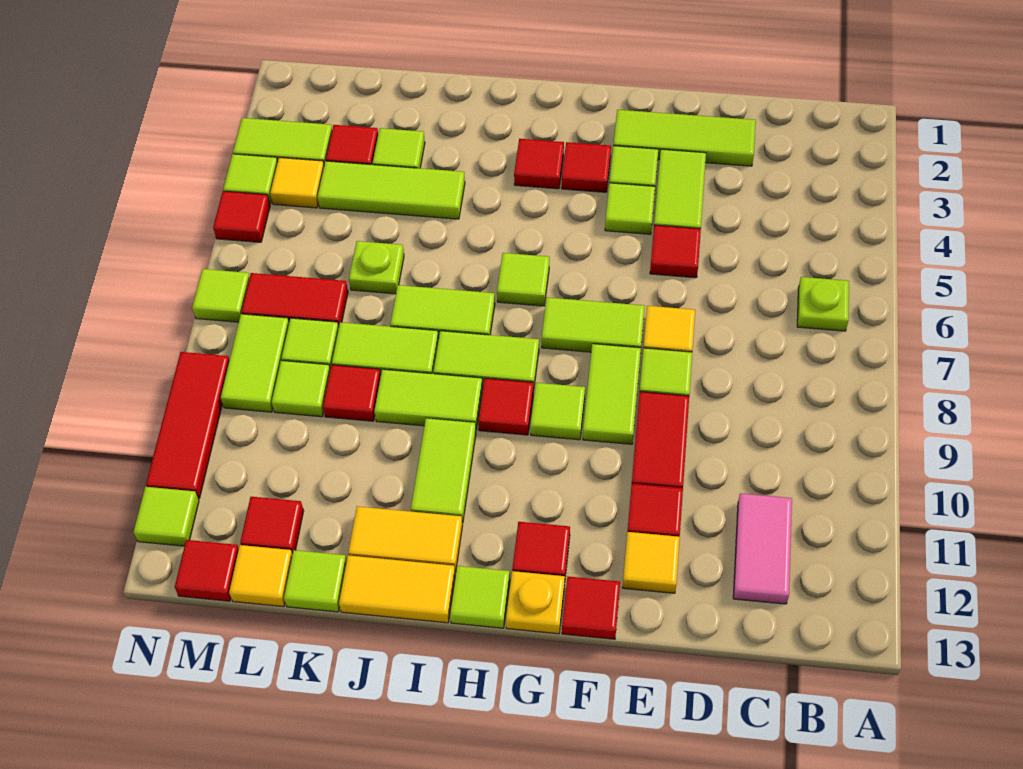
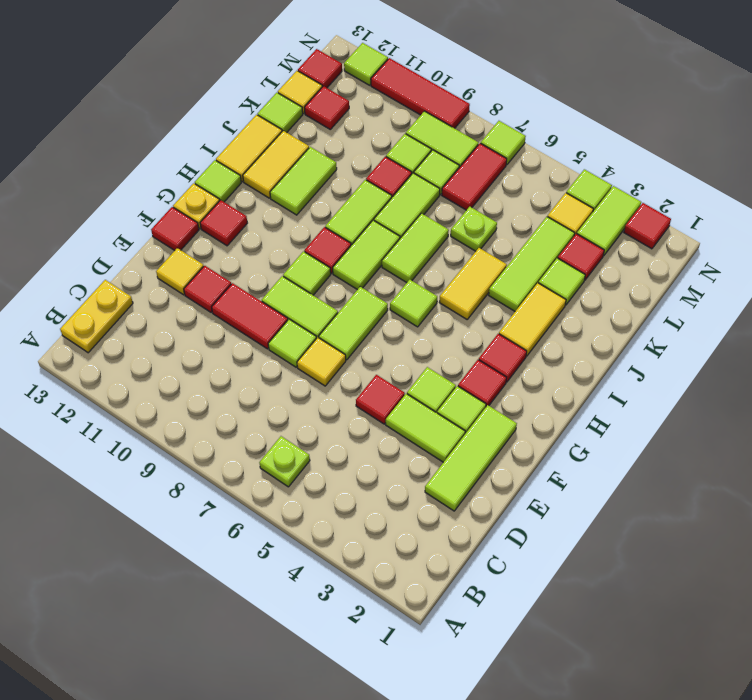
none -> yellow 1x2 plate [60,280,133,353]
pink 1x2 tile [733,493,792,604] -> none
none -> yellow 1x2 tile [499,283,566,356]
none -> yellow 1x2 tile [439,248,507,319]
lime 1x2 tile [411,418,476,523] -> lime 1x2 tile turned to [270,147,337,215]
red 1x1 tile [213,191,270,242] -> red 1x1 tile moved to [624,203,671,249]

